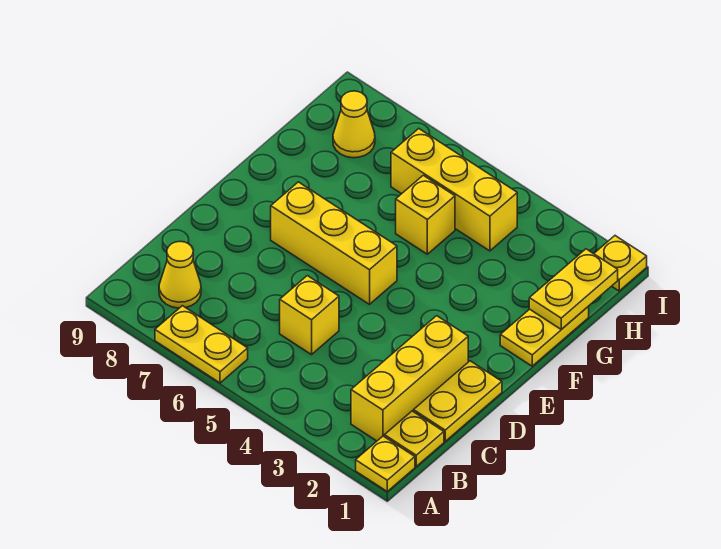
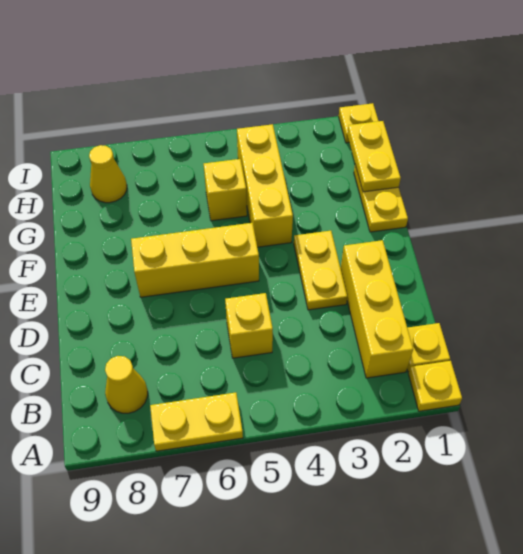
yellow 1x2 plate [413,361,502,441] -> yellow 1x2 plate moved to [294,231,347,310]
yellow 1x3 brick [391,129,517,251] -> yellow 1x3 brick turned to [237,124,293,247]

